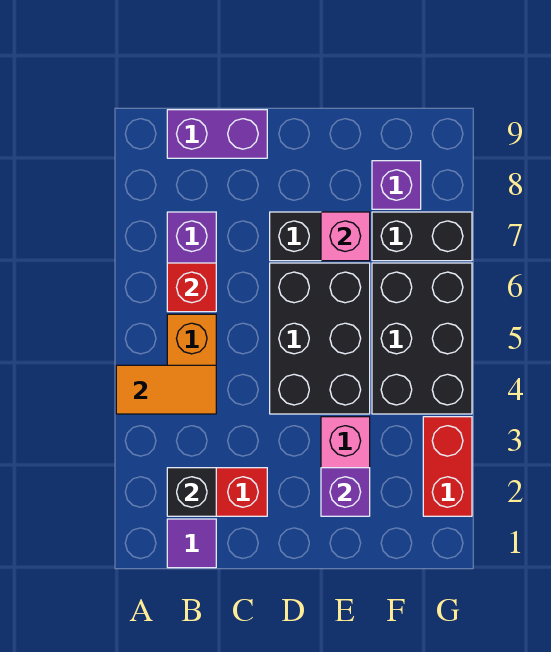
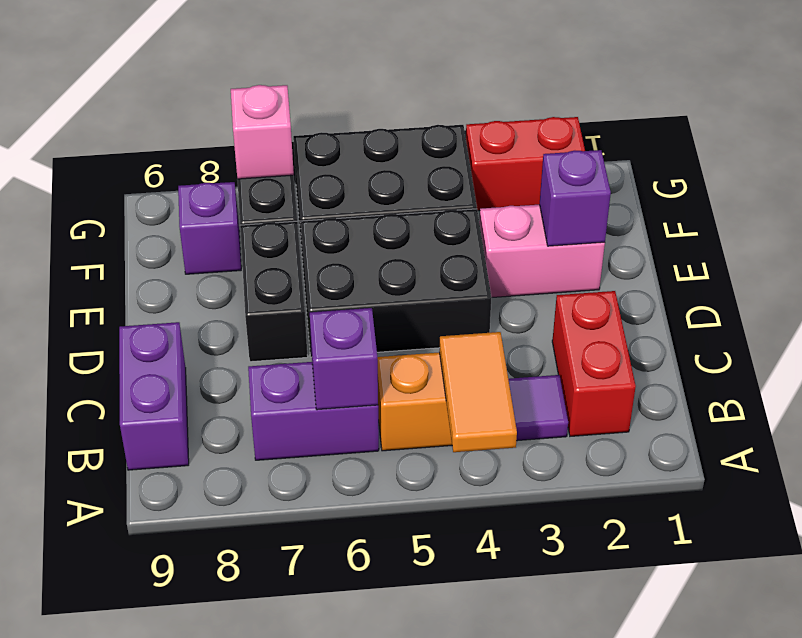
purple 1x1 tile [167,519,216,568] -> purple 1x1 tile moved to [508,375,568,441]
black 1x1 brick [167,468,216,516] -> none
red 1x1 brick [167,263,216,312] -> purple 1x1 brick [310,308,378,410]
pink 1x1 brick [321,212,370,261] -> pink 1x1 brick moved to [231,85,294,179]

